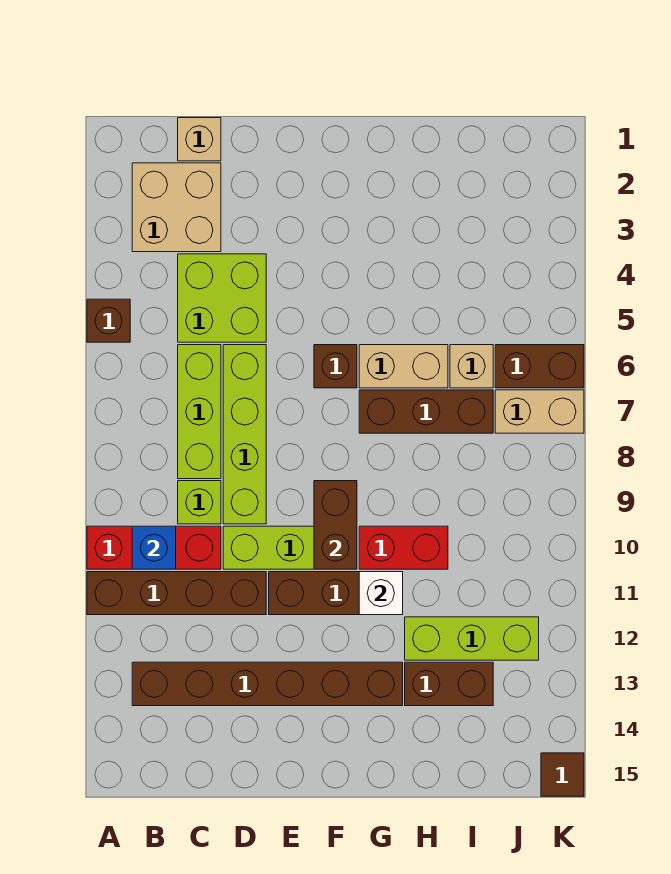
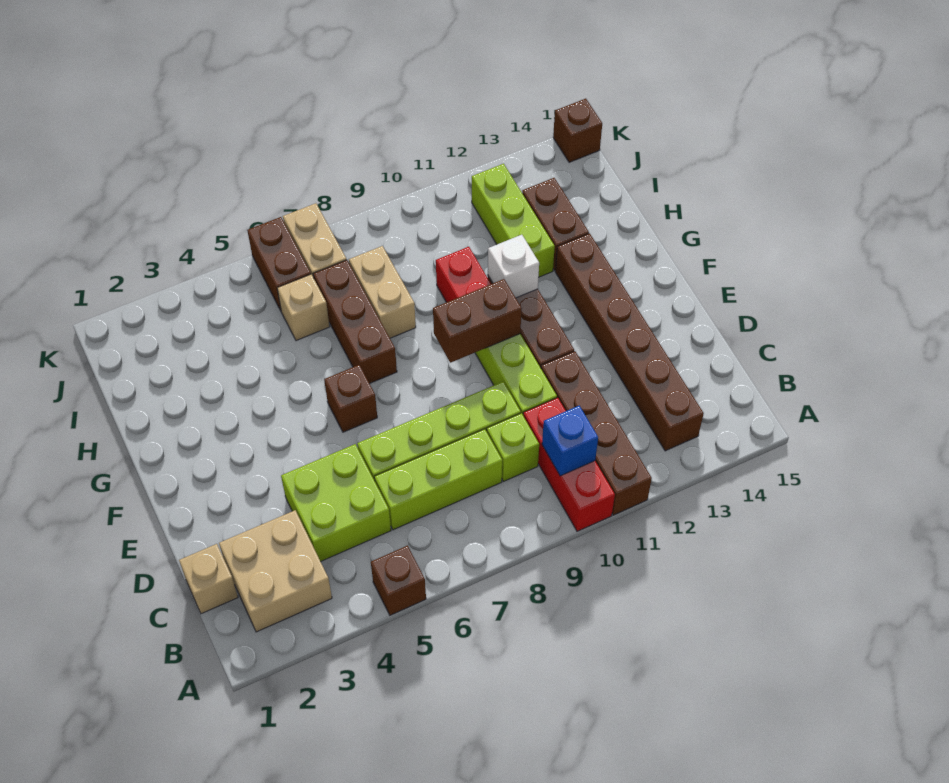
tan 1x2 brick [359,345,448,388] -> tan 1x2 brick moved to [349,246,416,338]
brown 1x1 tile [541,753,584,796] -> brown 1x1 brick [553,99,602,162]

